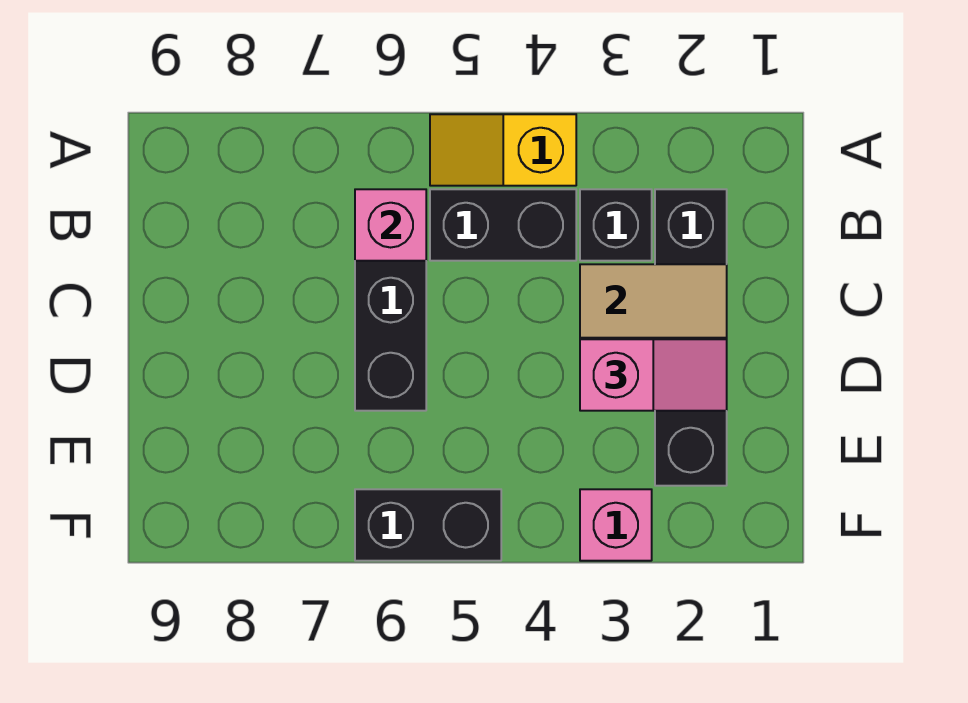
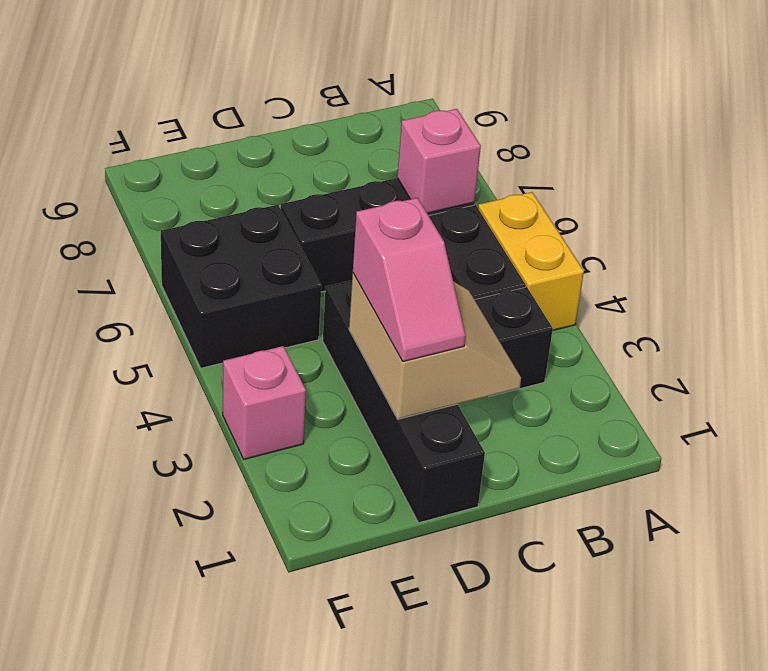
yellow 1x2 slope [430,114,576,186] -> yellow 1x2 brick [478,192,584,330]
black 1x4 brick [655,189,727,486] -> black 1x4 brick turned to [323,280,485,523]
black 1x2 brick [355,489,501,561] -> black 2x2 brick [161,205,321,368]

